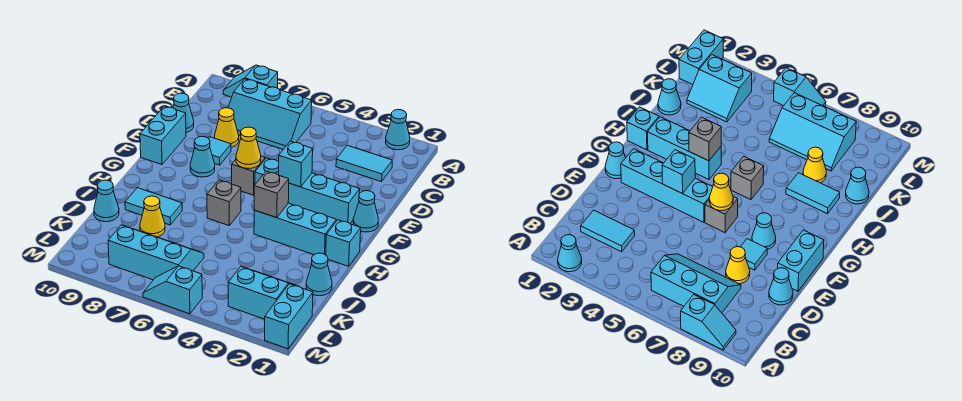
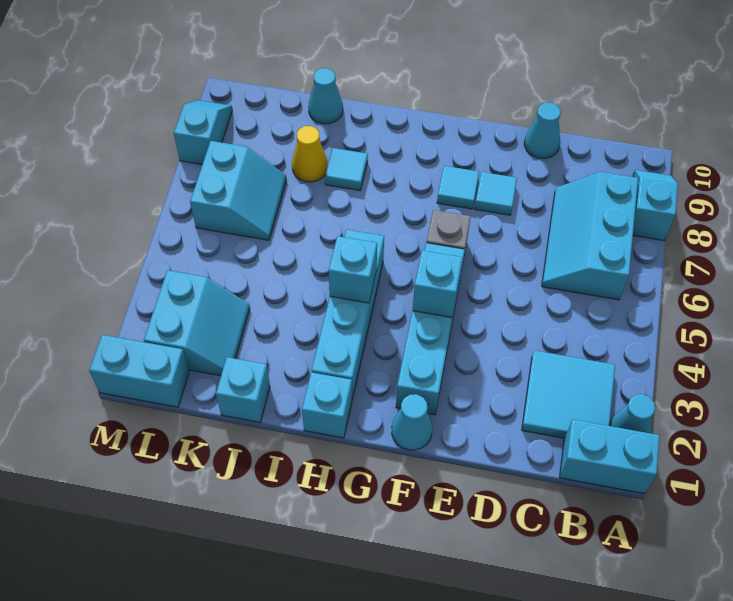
cyan 1x2 tile [336,145,392,182] -> cyan 2x2 tile [522,351,615,438]
yellow 1x1 cone [215,108,239,147] -> none
cyan 1x2 brick [140,106,186,165] -> cyan 1x2 brick moved to [559,419,660,494]
yellow 1x1 cone [236,127,261,168] -> none
cyan 1x1 cone [190,136,215,177] -> cyan 1x1 tile [437,166,479,209]
cyan 1x3 brick [254,203,336,255] -> cyan 1x4 brick [312,230,384,399]
grey 1x1 brick [254,171,289,218] -> cyan 1x1 brick [329,236,377,303]
grey 1x1 brick [207,180,241,225] -> none
cyan 1x2 tile [125,188,182,225] -> cyan 1x1 tile [325,148,368,191]
cyan 1x1 cone [306,253,332,296] -> cyan 1x1 brick [216,357,270,422]
cyan 2x3 slope [108,225,204,280] -> cyan 2x2 slope [190,141,286,240]
cyan 1x2 slope [143,266,202,314] -> cyan 1x2 slope moved to [174,100,232,165]

